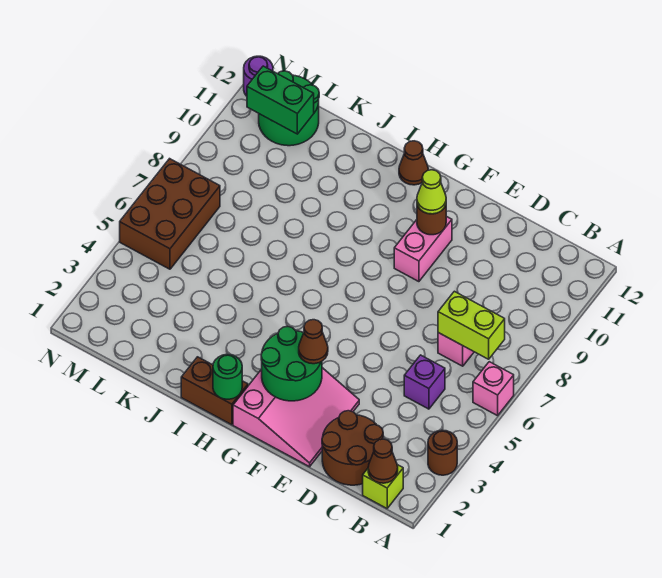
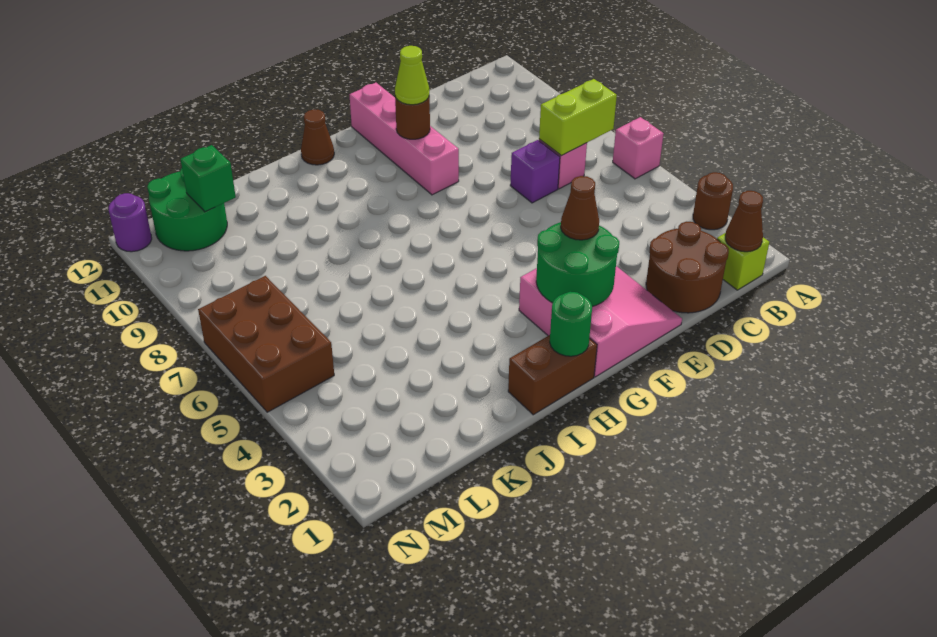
purple 1x1 brick [404,355,445,409] -> purple 1x1 brick moved to [510,140,560,203]
pink 1x2 brick [394,216,452,282] -> pink 1x4 brick [350,83,459,195]
green 1x2 brick [247,66,314,134] -> green 1x1 brick [180,145,236,212]

